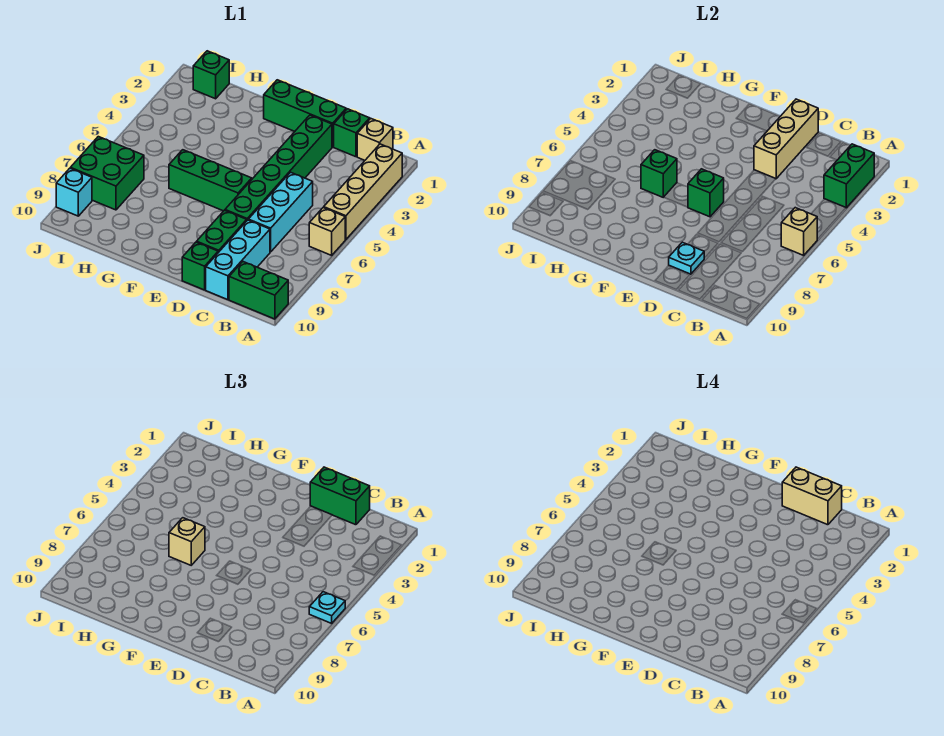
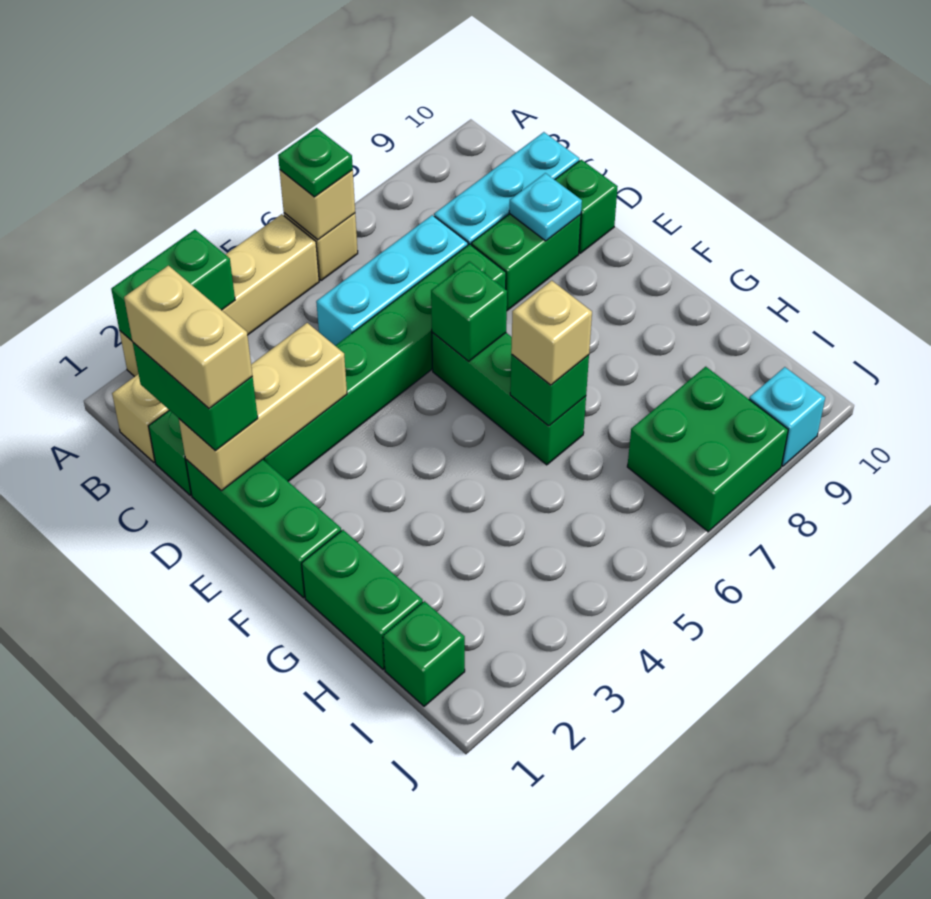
cyan 1x1 plate [309,592,345,623] -> green 1x1 plate [278,128,353,197]
green 1x2 brick [229,262,288,319] -> green 1x2 brick moved to [302,530,423,669]

